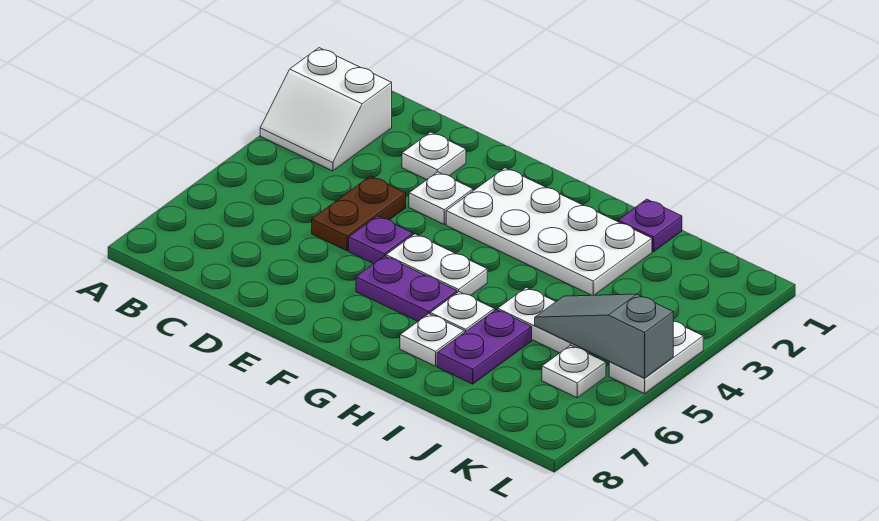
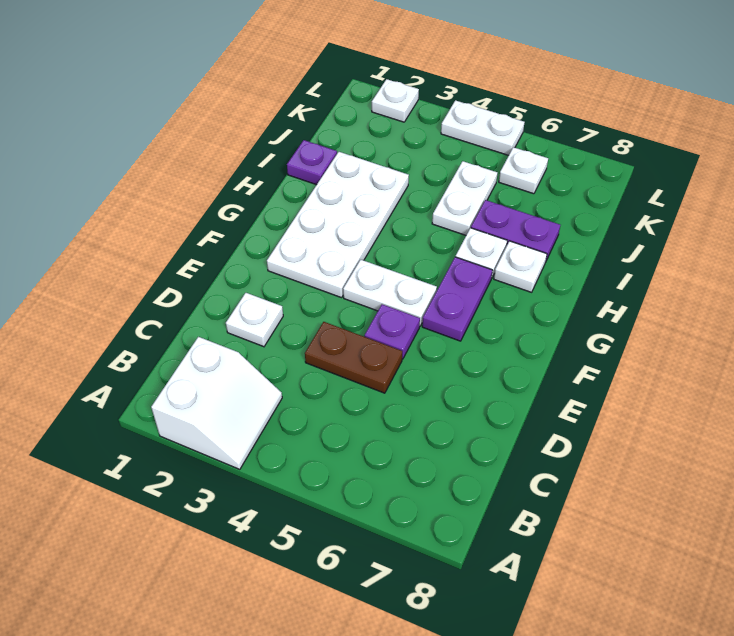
white 1x1 plate [409,172,473,224] -> white 1x1 plate moved to [372,79,419,122]
white 1x2 plate [386,234,487,295] -> white 1x2 plate turned to [343,260,437,326]
grey 1x3 slope [535,294,673,378] -> none

